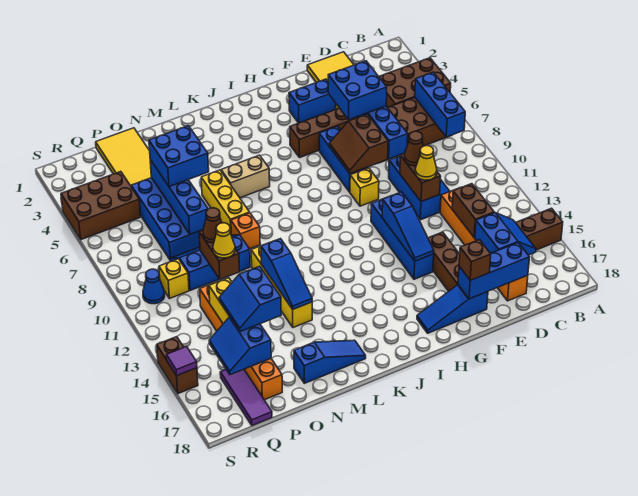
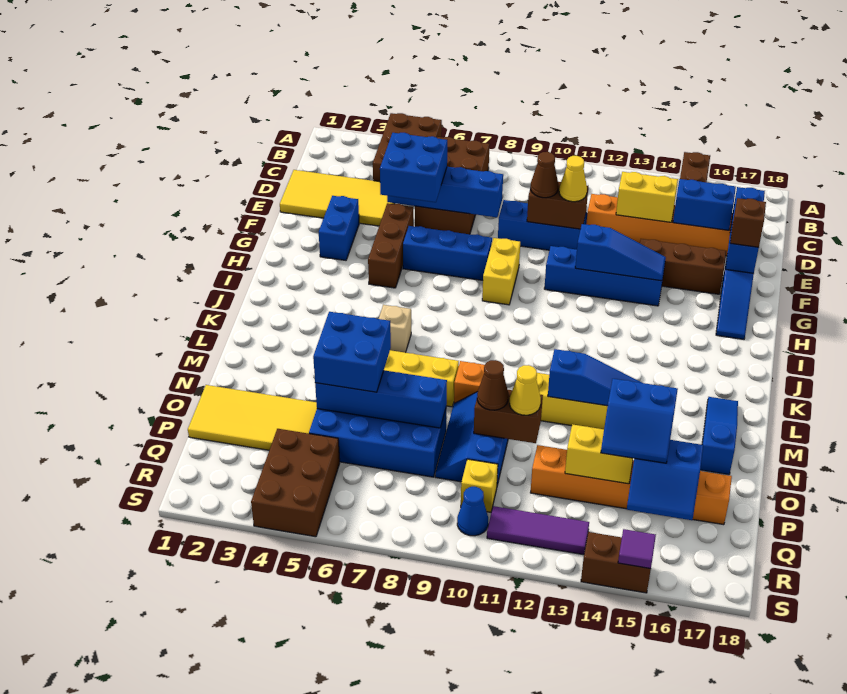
blue 1x3 brick [415,72,465,137] -> none
brown 1x2 brick [452,184,494,238] -> yellow 1x2 brick [616,172,678,222]
brown 2x2 slope [329,114,388,174] -> none
yellow 1x1 brick [350,168,379,206] -> yellow 1x2 brick [482,238,520,305]
tan 1x2 brick [221,155,270,198] -> tan 1x1 brick [379,305,411,352]
purple 1x3 tile [220,369,272,426] -> purple 1x3 tile moved to [487,506,589,555]

